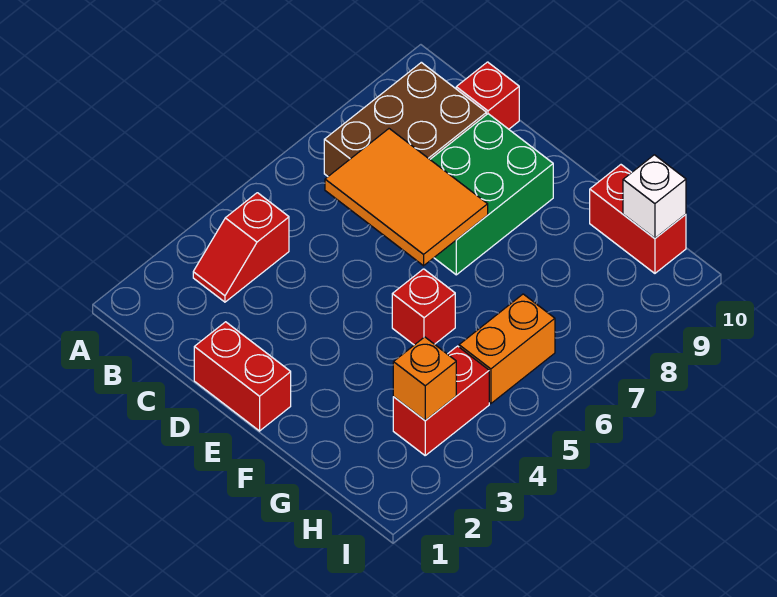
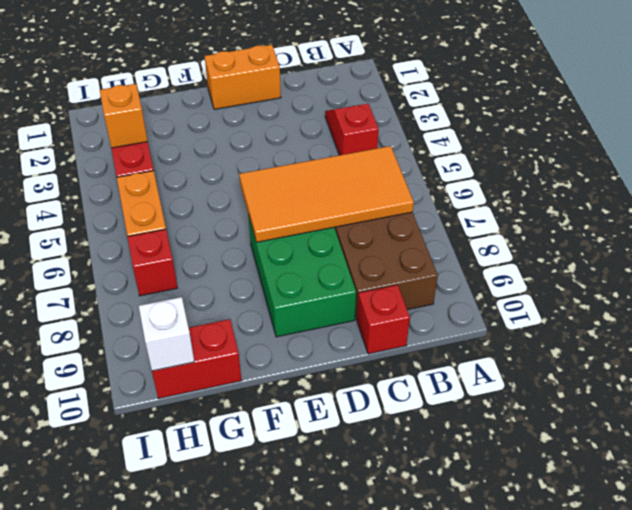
orange 2x3 tile [325,129,488,266] -> orange 2x4 tile [239,146,414,242]
red 1x2 brick [194,322,291,431] -> orange 1x2 brick [205,45,281,109]
red 1x1 brick [392,269,455,345] -> red 1x1 brick moved to [128,229,177,296]

